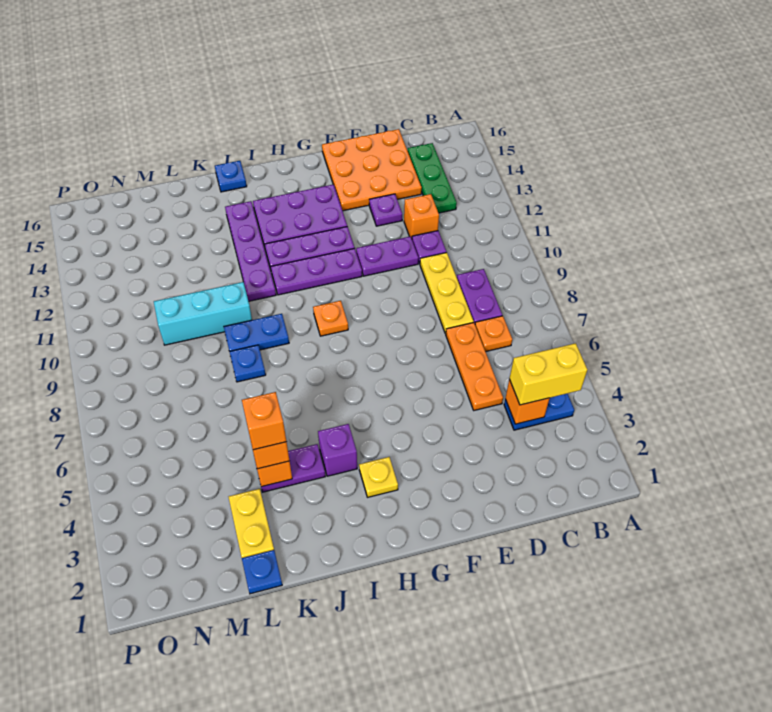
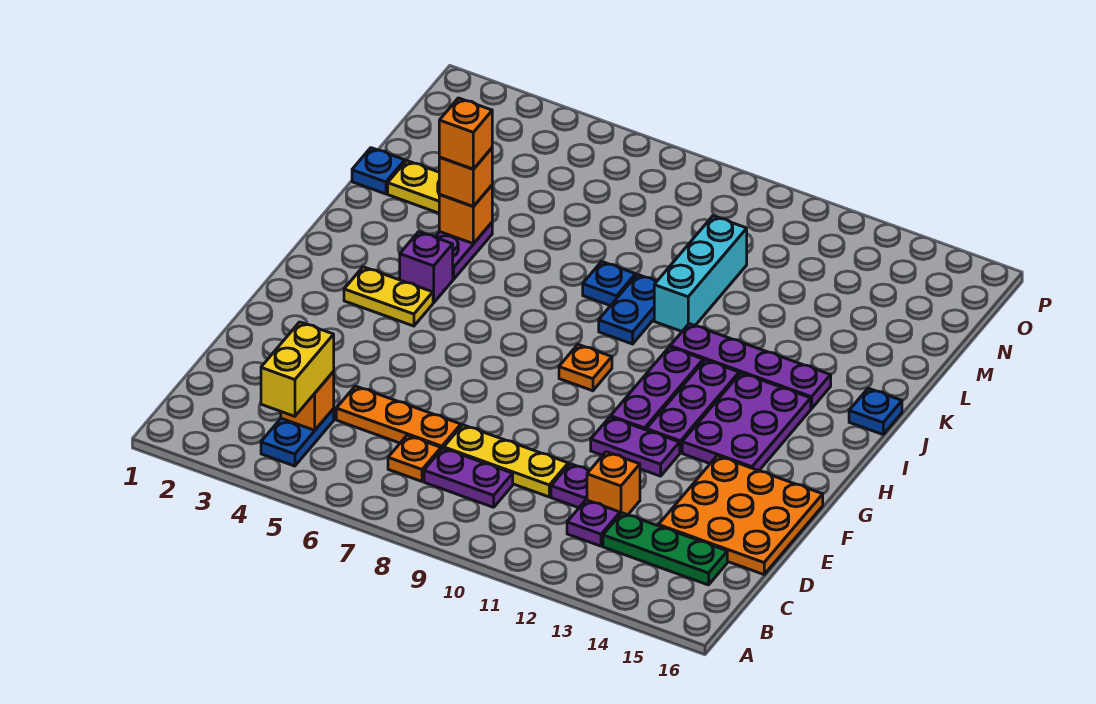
purple 1x2 plate [356,236,419,276] -> purple 1x2 plate turned to [591,417,680,476]
purple 1x1 plate [369,194,402,226] -> purple 1x1 plate moved to [567,500,620,546]
yellow 1x1 plate [359,457,398,497] -> yellow 1x2 plate [344,267,433,326]

